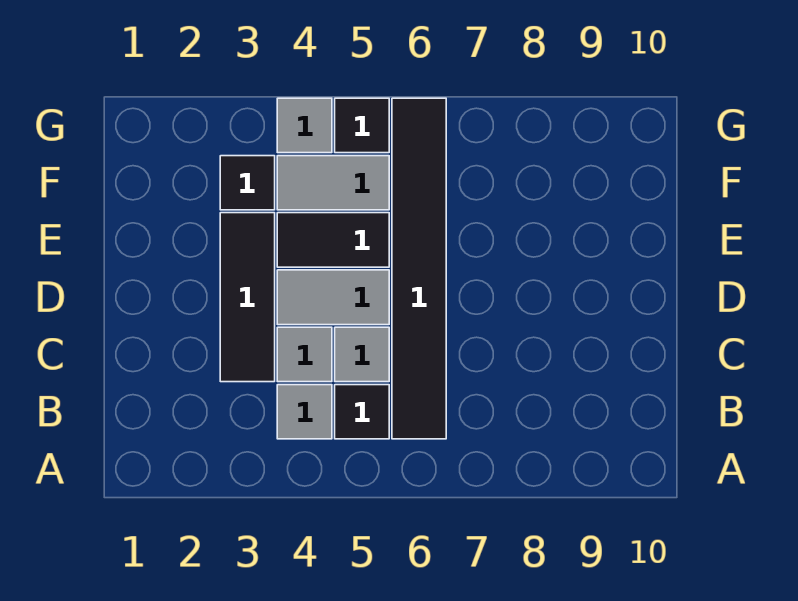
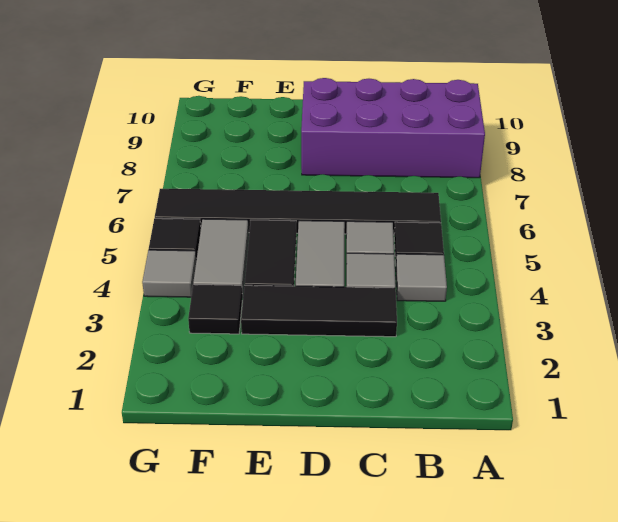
none -> purple 2x4 brick [301,78,485,178]

